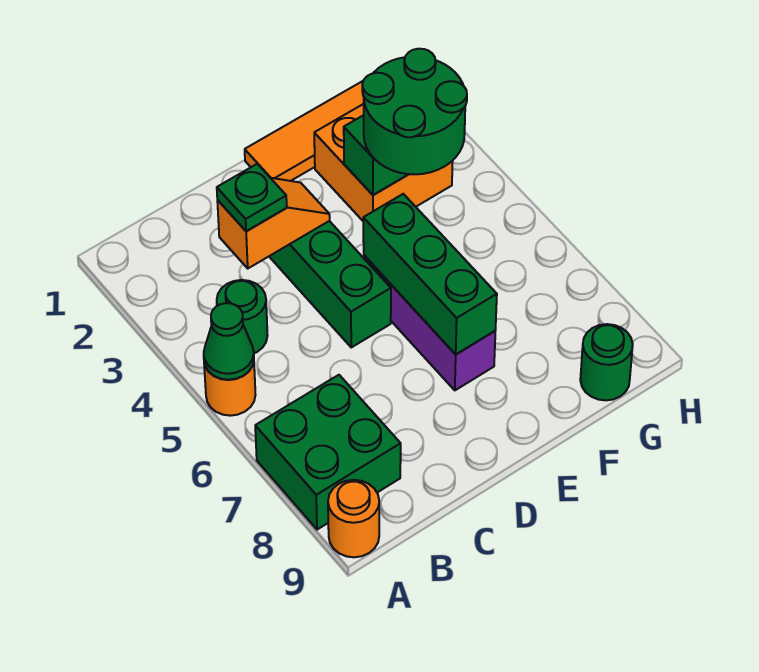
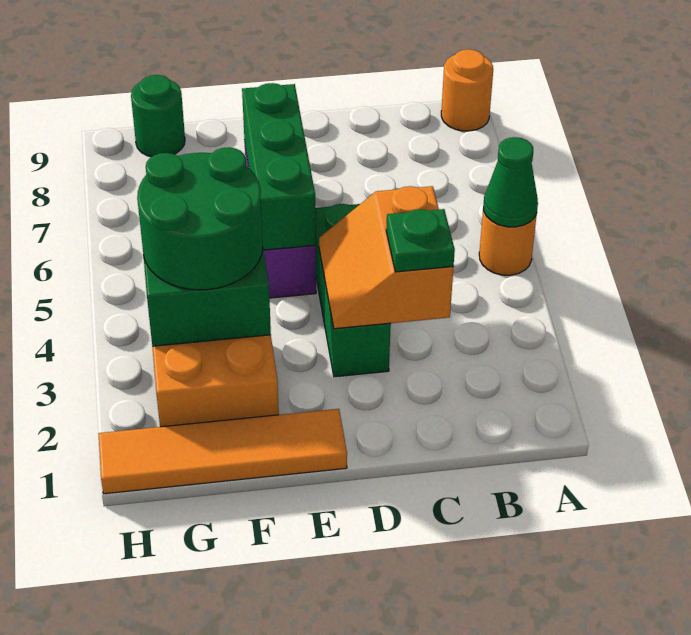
green 2x2 brick [255,375,401,530] -> none
green 1x1 round brick [217,280,268,353] -> none
orange 1x2 slope [217,178,330,268] -> orange 2x2 slope [319,186,453,329]

